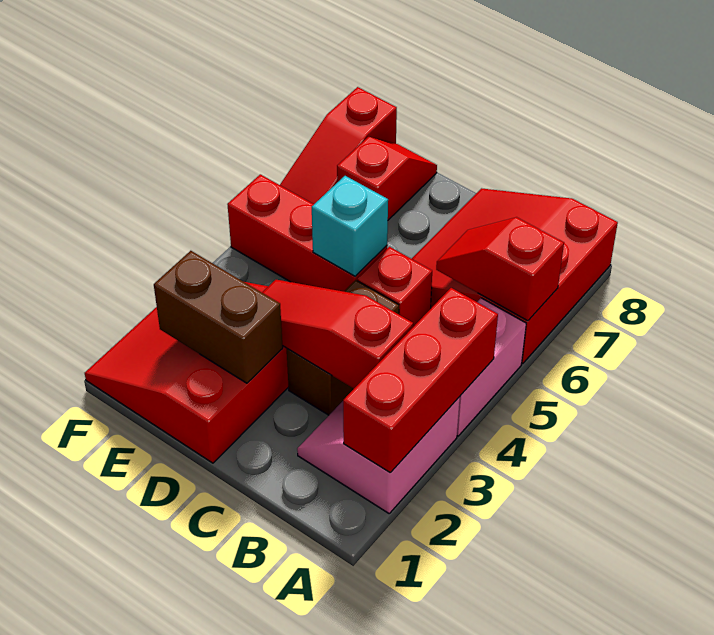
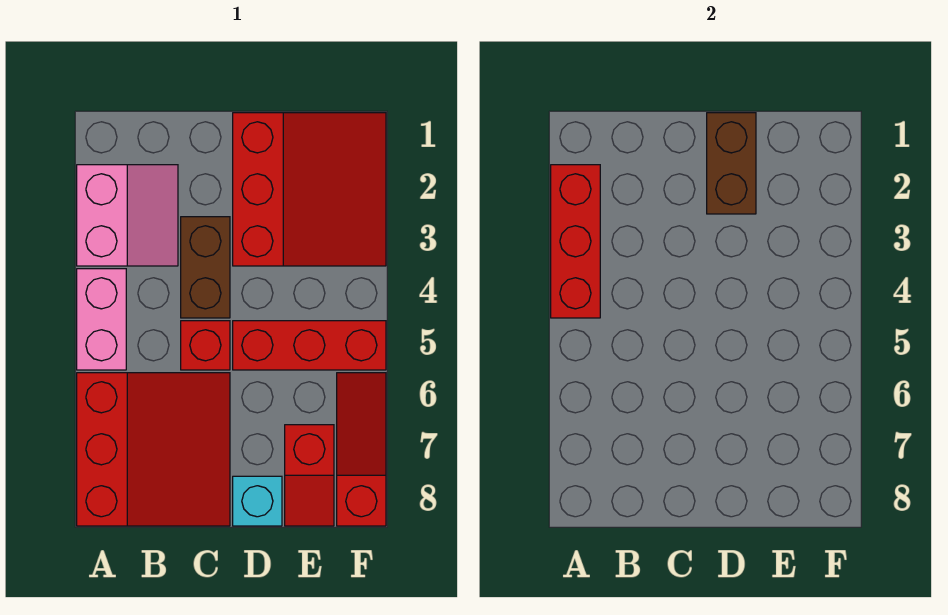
red 1x2 slope [436,217,564,321] -> none
red 1x3 slope [262,280,413,389] -> none
brown 1x2 brick [154,251,283,383] -> brown 1x2 brick turned to [707,113,756,214]
cyan 1x1 brick [312,176,388,276] -> cyan 1x1 brick moved to [233,476,282,526]

